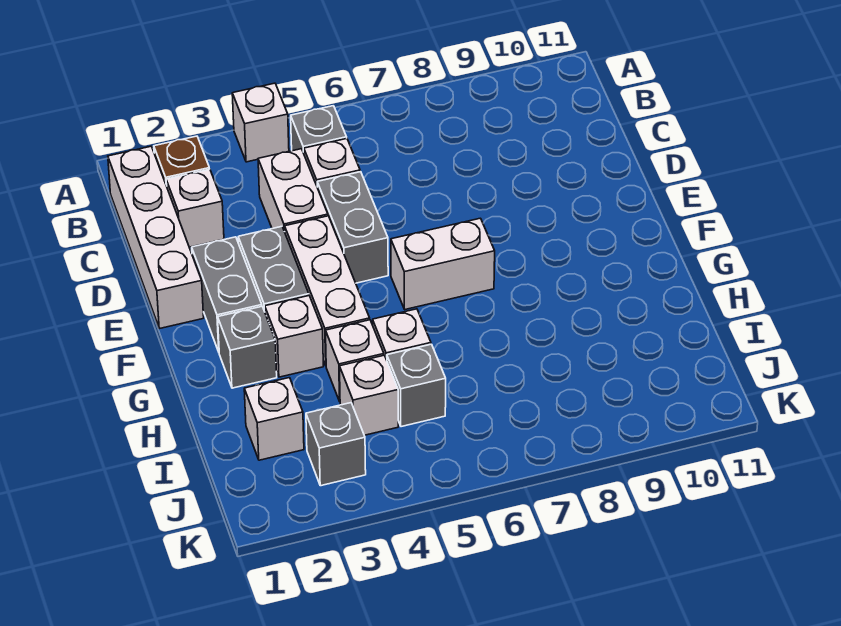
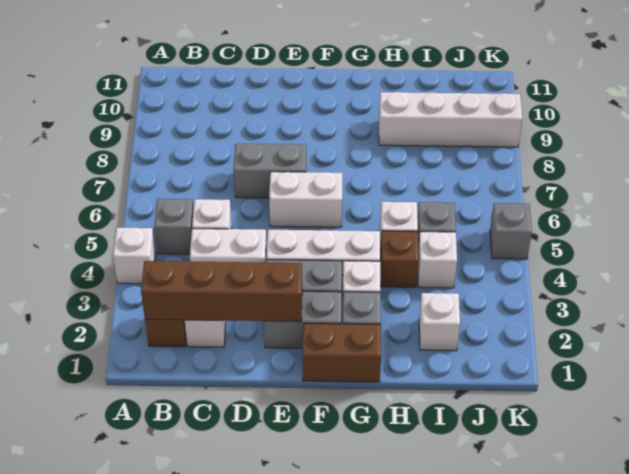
white 1x4 brick [108,146,204,329] -> white 1x4 brick moved to [379,92,522,147]
none -> brown 1x4 brick [141,261,302,322]
grey 1x2 brick [317,172,388,283] -> grey 1x2 brick moved to [234,144,306,198]
none -> brown 1x2 brick [303,323,381,382]
white 1x2 brick [391,218,495,309] -> white 1x2 brick turned to [269,172,342,227]
white 1x1 brick [326,320,384,401] -> brown 1x1 brick [380,231,419,287]
grey 1x1 brick [306,403,366,486] -> grey 1x1 brick moved to [490,203,532,259]

